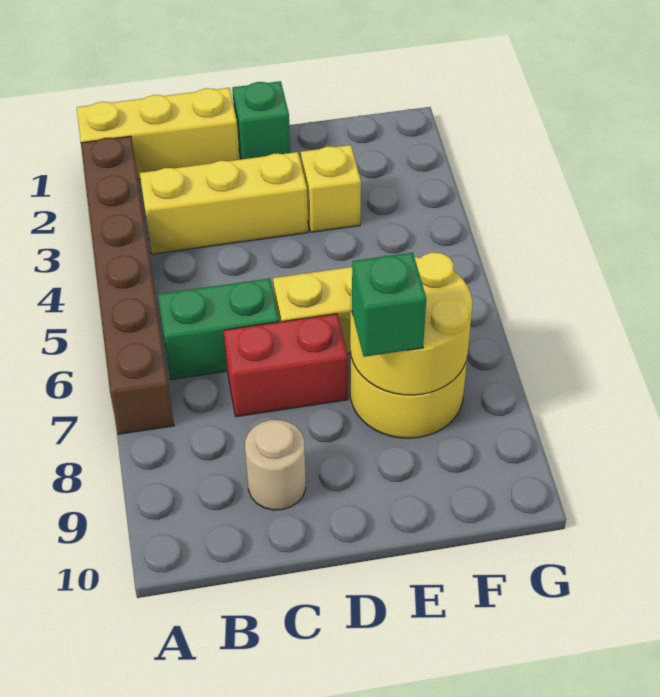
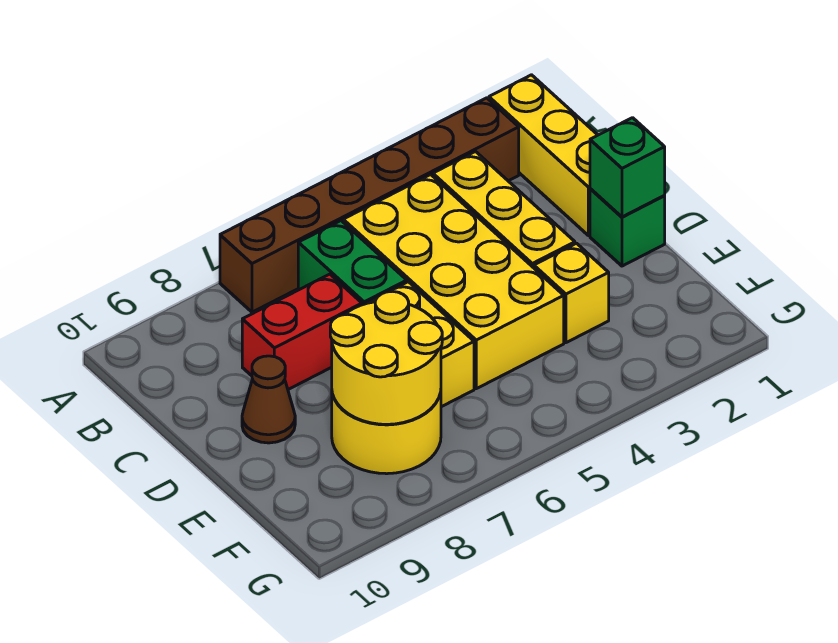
none -> yellow 2x4 brick [343,174,564,389]
red 1x2 brick [224,314,348,417] -> red 1x2 brick turned to [242,274,362,389]
tan 1x1 round brick [245,420,306,510] -> none
none -> brown 1x1 cone [242,356,295,443]
green 1x1 brick [352,252,426,357] -> green 1x1 brick moved to [590,118,665,217]

